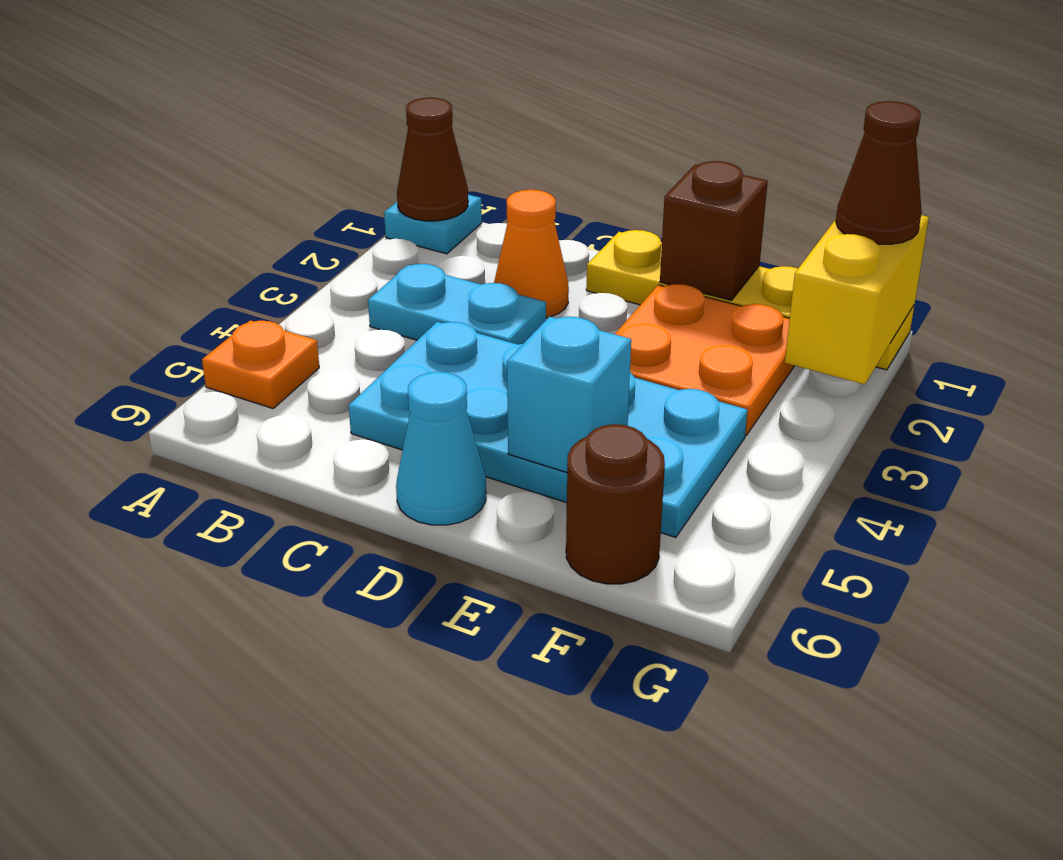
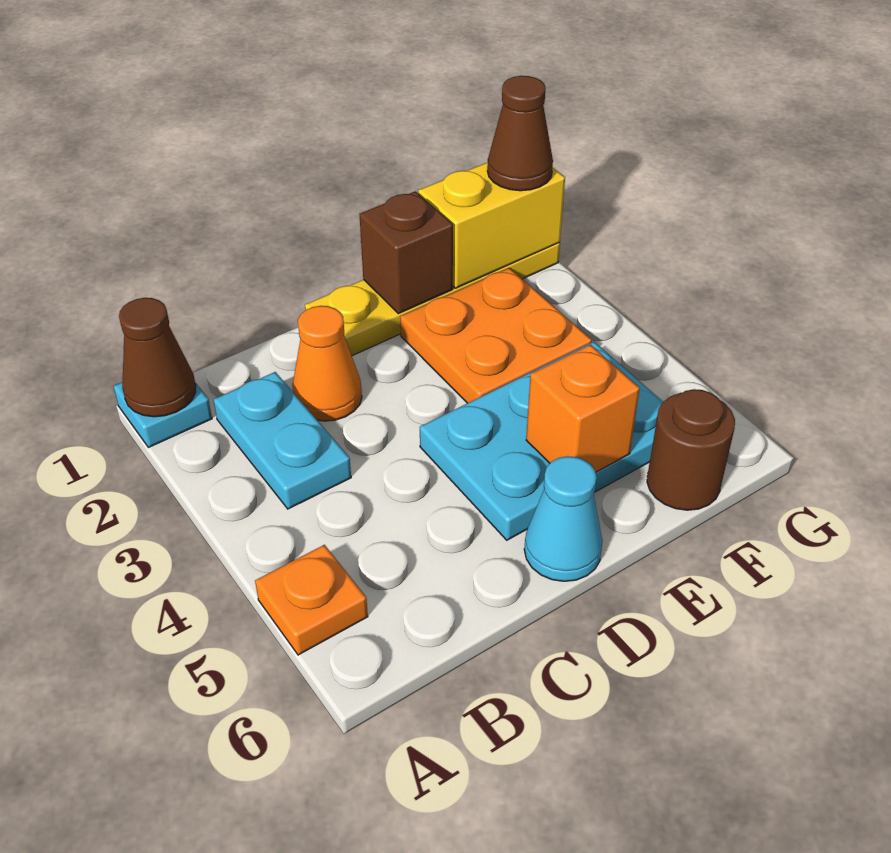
cyan 1x2 plate [368,264,546,345] -> cyan 1x2 plate turned to [213,372,351,509]
cyan 2x4 plate [349,322,748,537] -> cyan 2x3 plate [420,342,663,540]
cyan 1x1 brick [507,317,631,472] -> orange 1x1 brick [526,345,640,472]
yellow 1x2 brick [785,215,929,384] -> yellow 1x2 brick turned to [418,162,565,288]

